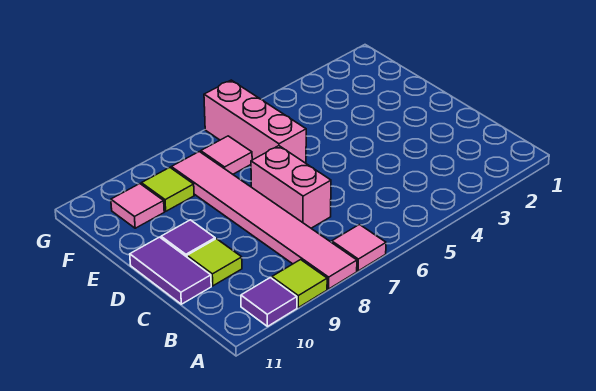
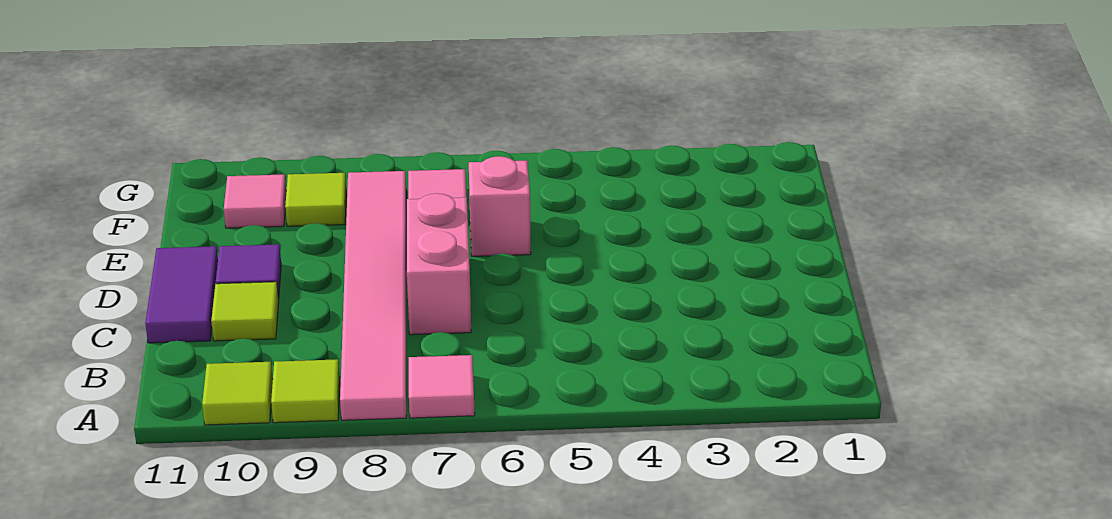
purple 1x1 tile [241,278,297,326] -> lime 1x1 tile [202,362,273,425]
pink 1x3 brick [204,80,306,163] -> pink 1x1 brick [469,156,531,256]

